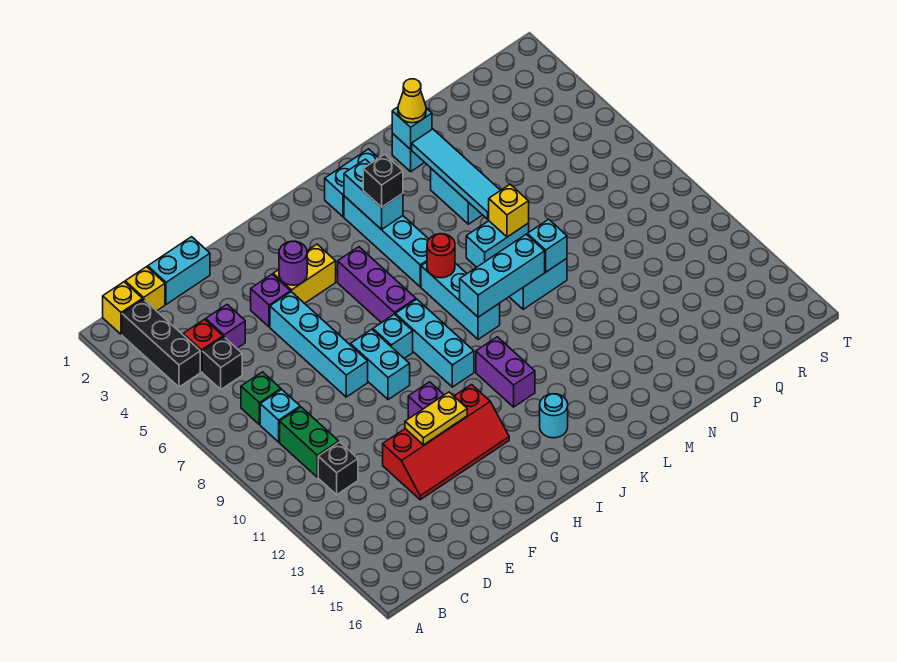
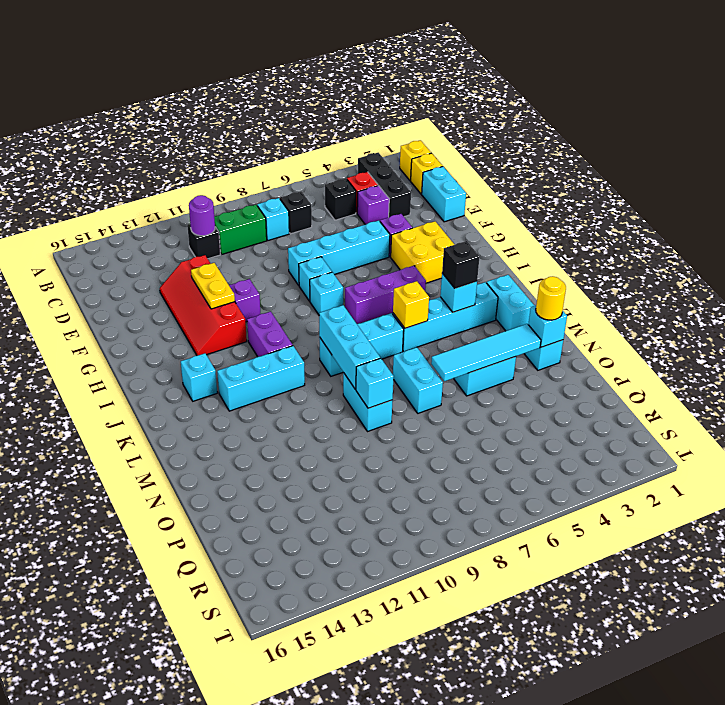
black 1x3 brick [122,299,200,387] -> black 1x3 brick turned to [358,153,411,217]
green 1x1 brick [241,372,281,425] -> black 1x1 brick [280,191,312,234]
yellow 1x2 brick [273,244,336,303] -> yellow 2x2 brick [391,221,455,283]
purple 1x1 round brick [279,241,307,285] -> purple 1x1 round brick moved to [189,195,215,236]
cyan 1x2 brick [350,329,410,400] -> cyan 1x1 brick [299,257,332,301]
cyan 1x3 brick [395,299,474,387] -> cyan 1x3 brick moved to [217,346,305,411]
purple 1x2 brick [476,337,535,407] -> purple 1x2 brick turned to [247,311,293,357]
cyan 1x1 round brick [540,394,568,438] -> cyan 1x1 brick [181,353,217,401]
cyan 1x2 brick [344,159,403,230] -> cyan 1x1 brick [440,273,477,312]
red 1x1 round brick [427,234,455,278] -> none
yellow 1x1 cone [398,79,426,123] -> yellow 1x1 round brick [536,276,566,320]
yellow 1x1 brick [489,184,529,237] -> yellow 1x1 brick moved to [393,281,429,328]

